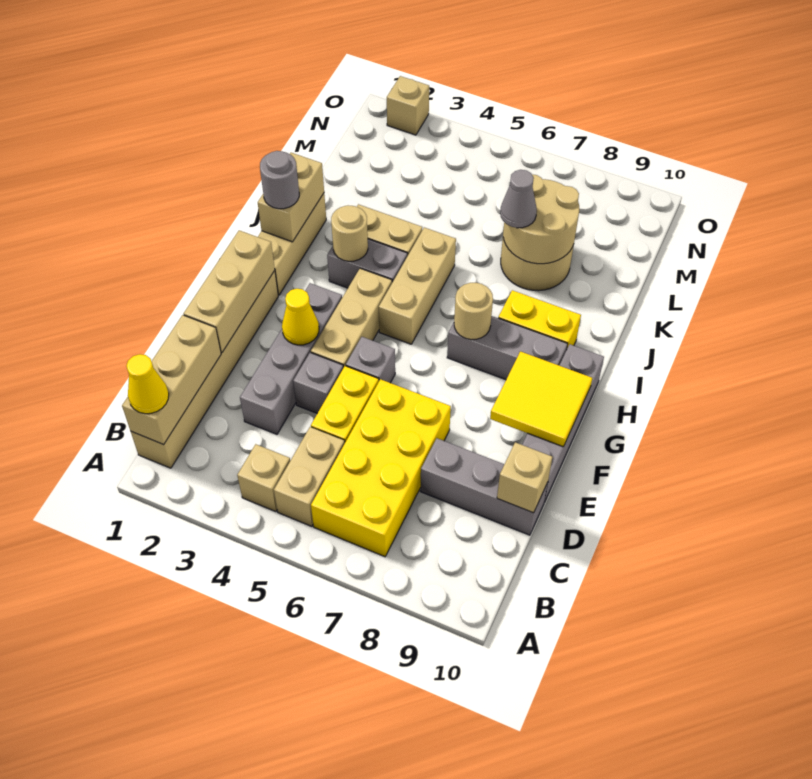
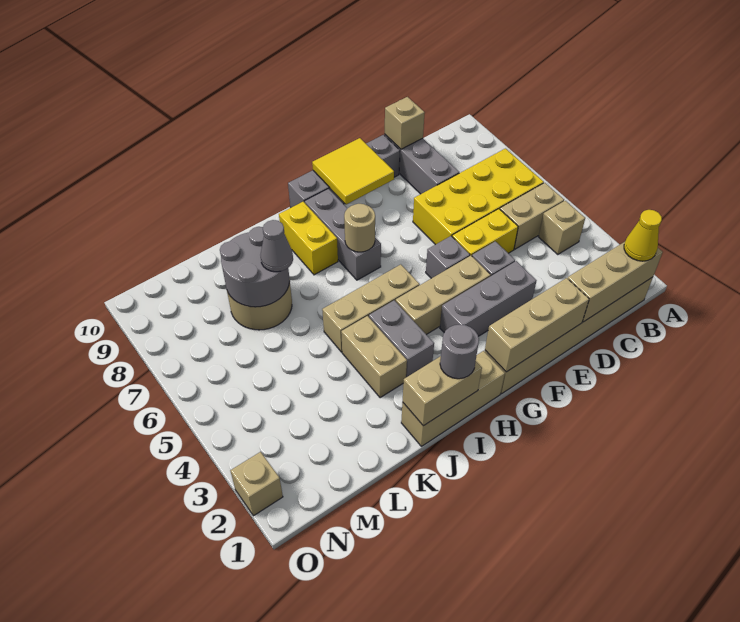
grey 1x4 brick [240,283,342,434] -> grey 1x3 brick [440,261,536,336]
yellow 1x1 cone [282,289,319,345] -> none
tan 1x1 round brick [331,205,368,261] -> none
tan 2x2 round brick [503,174,579,264] -> grey 2x2 round brick [220,227,290,307]

